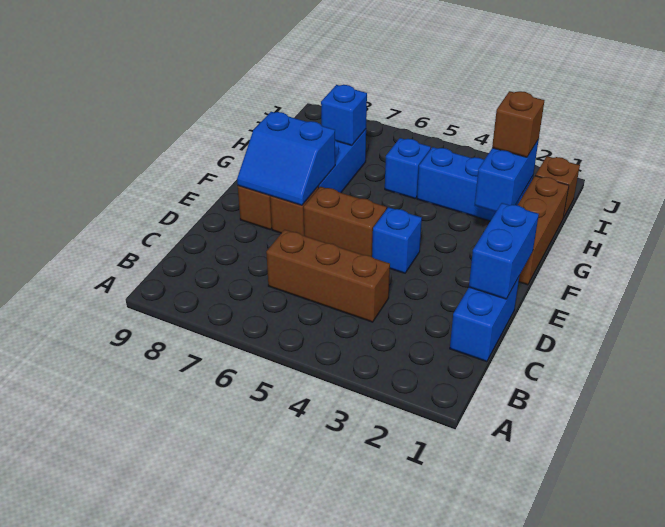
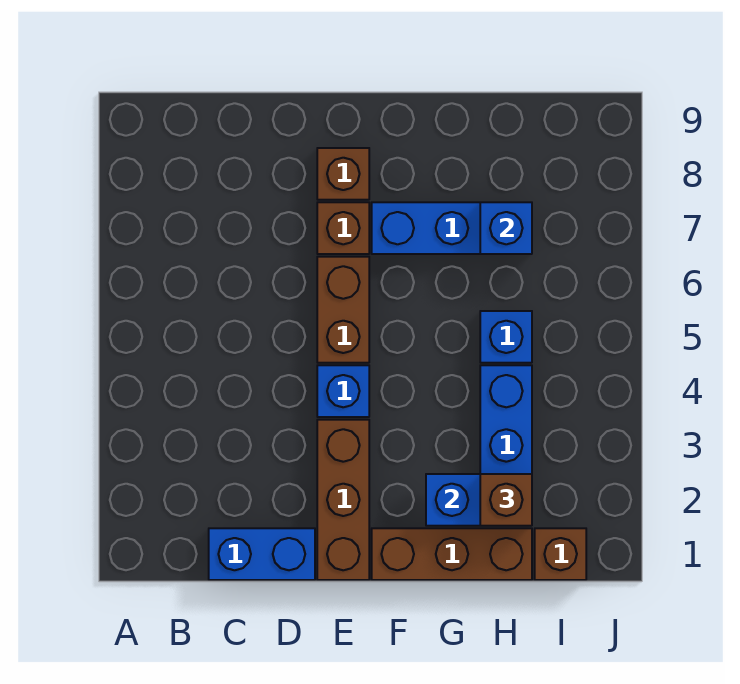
brown 1x3 brick [266,230,390,322] -> brown 1x3 brick moved to [317,420,369,580]
blue 1x2 brick [469,203,539,299] -> none
blue 2x2 slope [237,112,335,205] -> none

